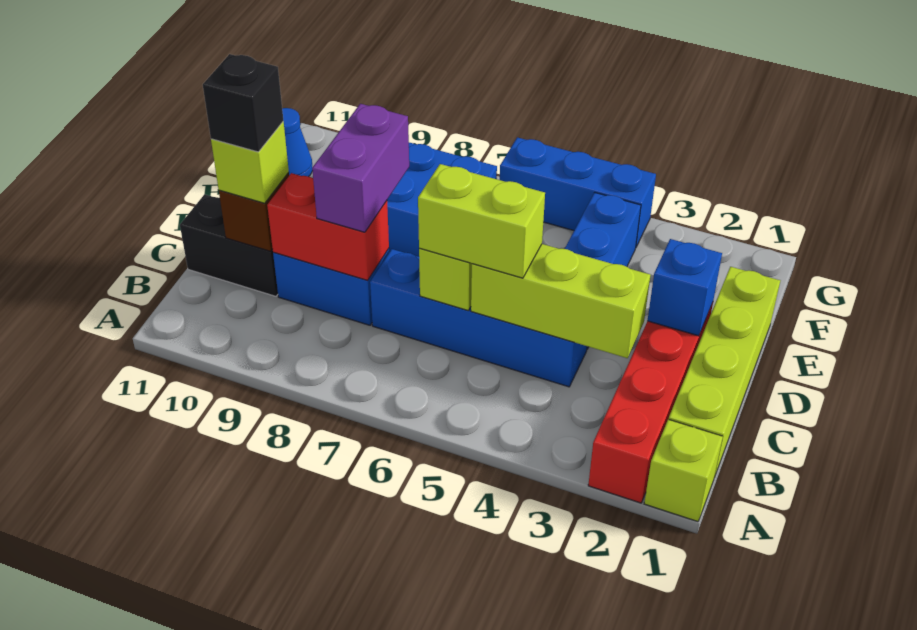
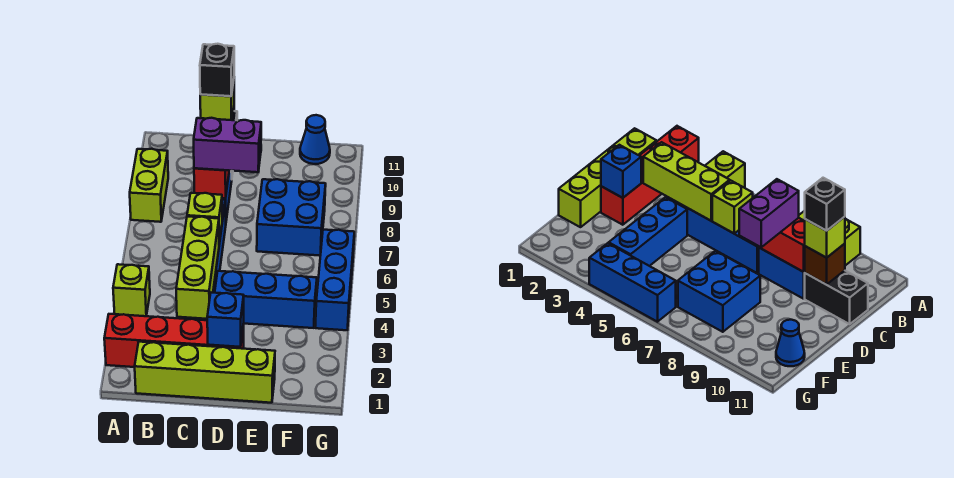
lime 1x1 brick [644,420,723,522] -> lime 1x1 brick moved to [113,264,150,316]
lime 1x2 brick [418,164,545,278] -> lime 1x2 brick moved to [130,149,168,222]

